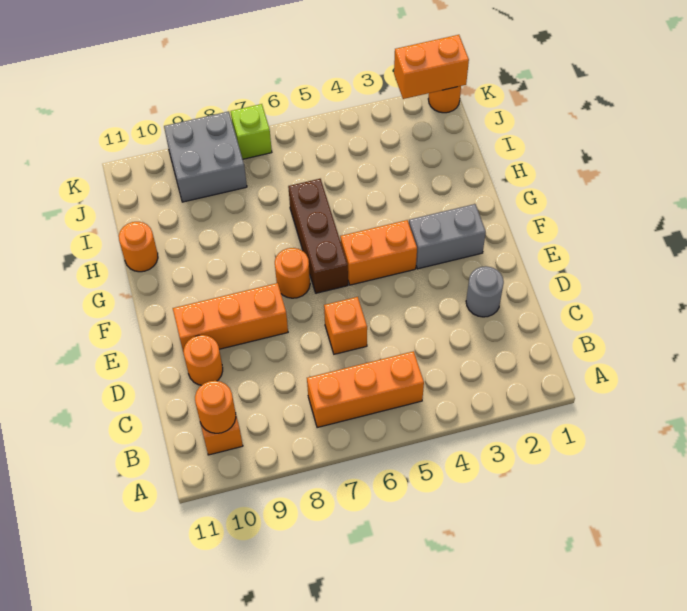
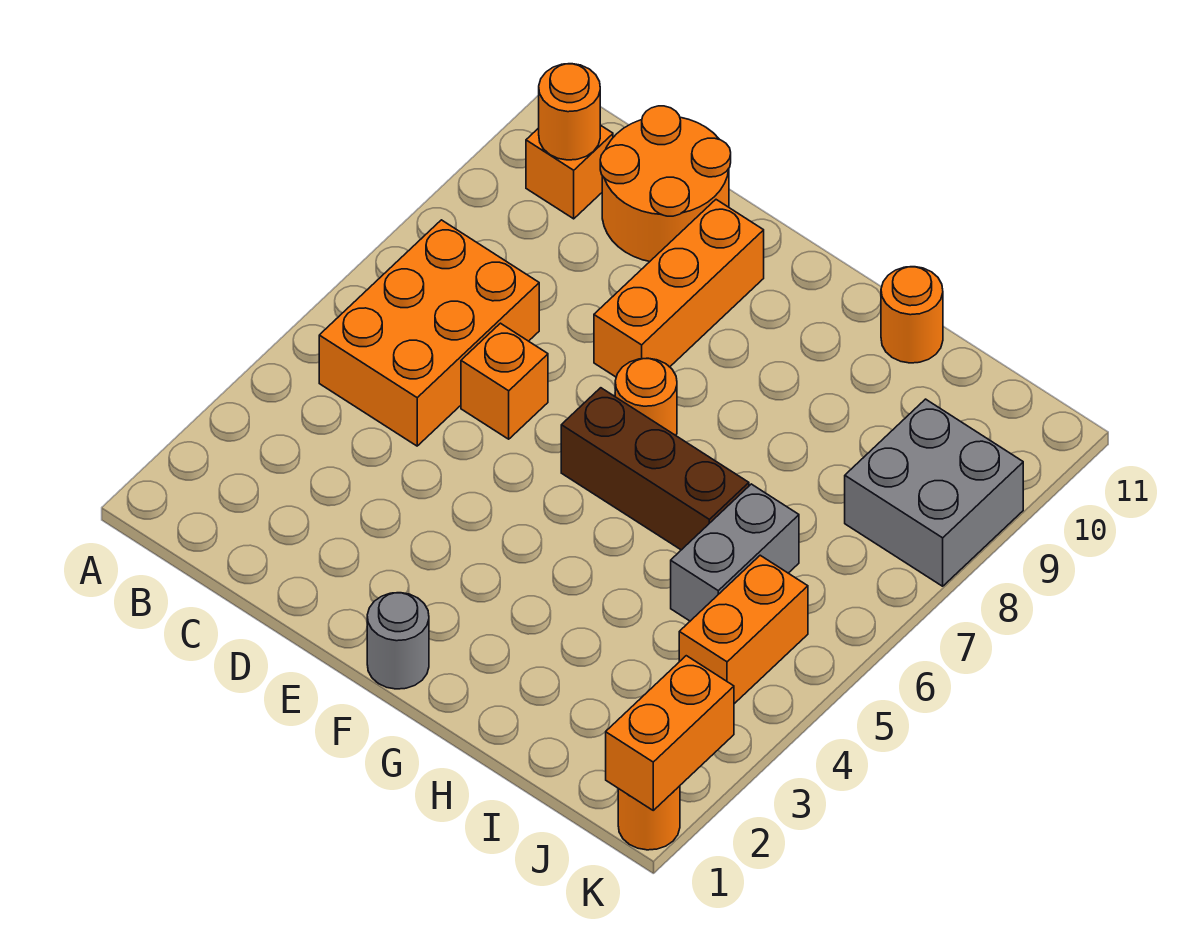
orange 1x3 brick [307,351,424,428] -> orange 2x3 brick [319,220,539,446]
grey 1x1 round brick [466,266,504,317] -> grey 1x1 round brick moved to [367,593,429,689]
orange 1x1 round brick [184,335,223,385] -> orange 2x2 round brick [600,106,731,262]
grey 1x2 brick [409,204,486,269] -> grey 1x2 brick moved to [671,484,799,621]
orange 1x2 brick [340,220,417,285] -> orange 1x2 brick moved to [679,555,808,704]
lime 1x1 brick [231,104,272,159] -> none

